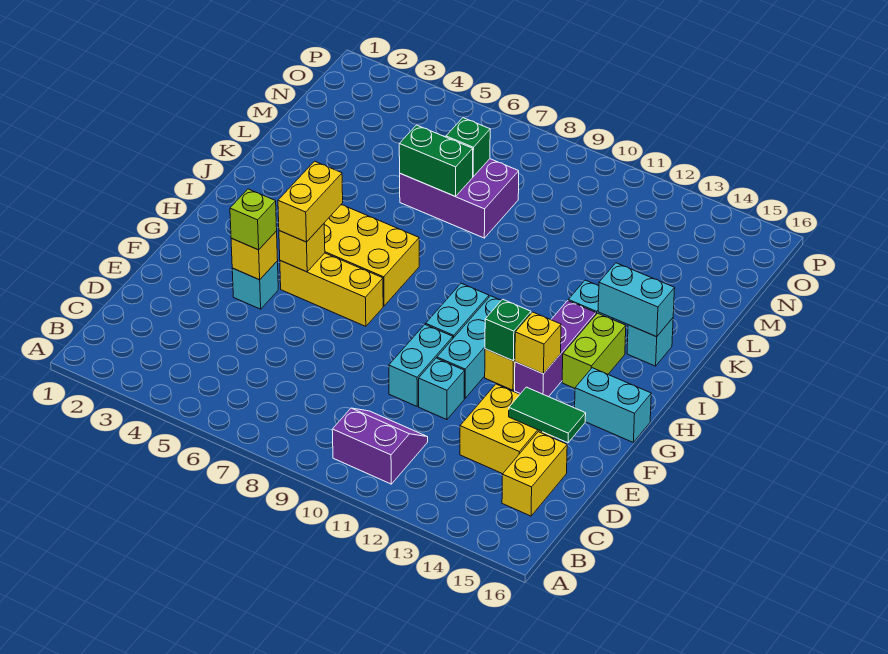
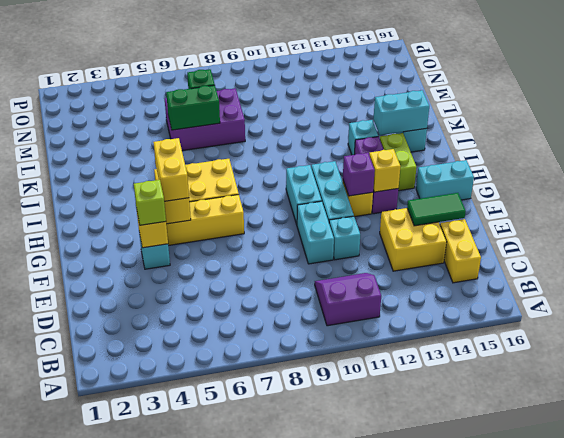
green 1x1 brick [485,299,531,361] -> purple 1x1 brick [343,153,375,196]

